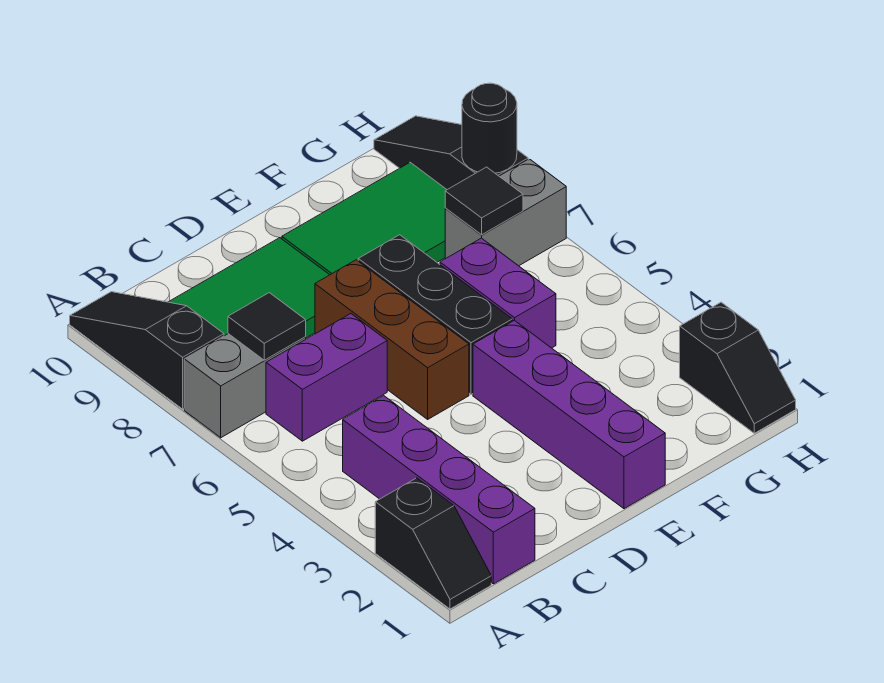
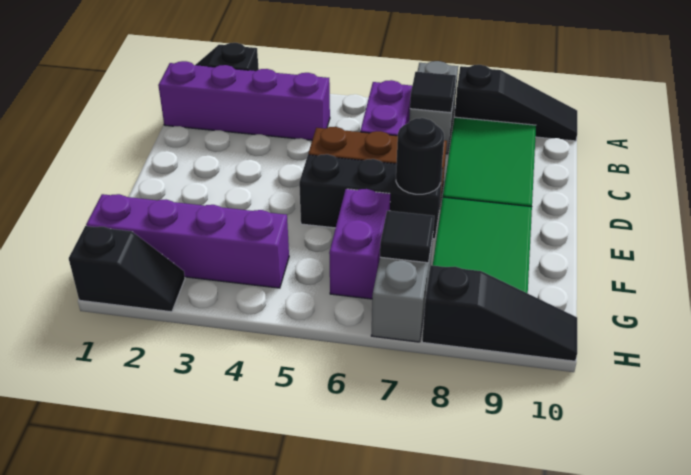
purple 1x4 brick [473,320,665,509] -> purple 1x4 brick moved to [86,194,289,288]
purple 1x2 brick [440,238,556,348] -> purple 1x2 brick turned to [329,189,390,299]
black 1x2 slope [680,302,796,433] -> black 1x2 slope turned to [69,226,185,312]
black 1x1 round brick [462,83,517,173] -> black 1x1 round brick moved to [396,118,444,194]

